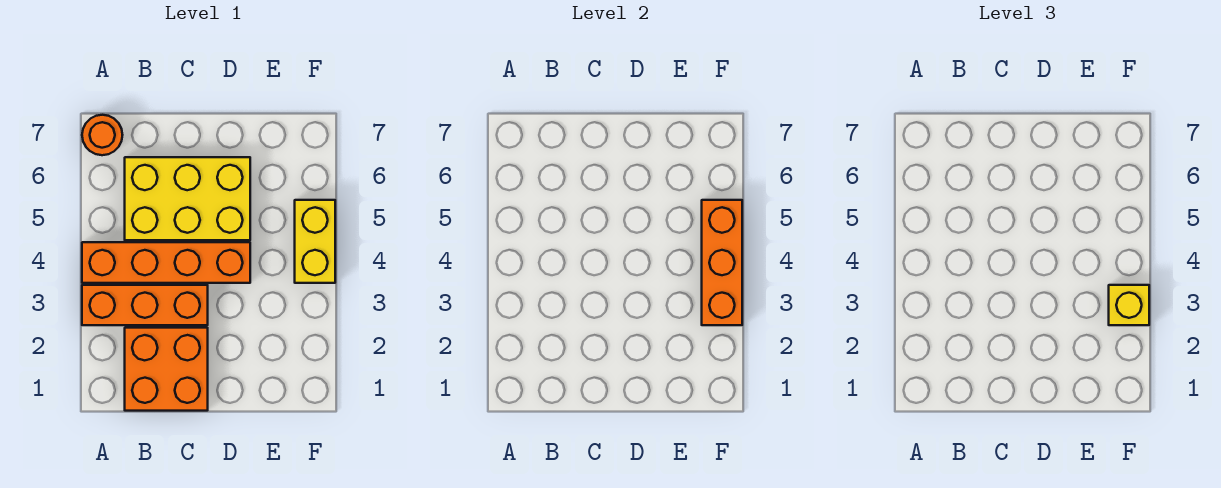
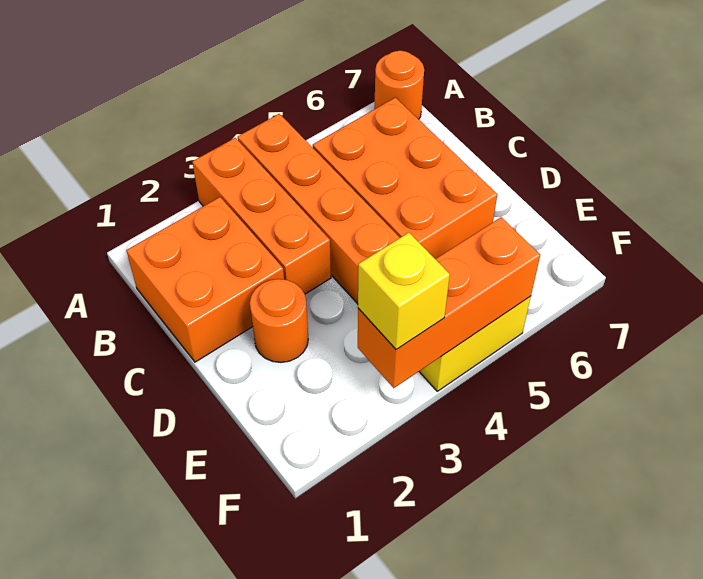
yellow 2x3 brick [125,157,250,240] -> orange 2x3 brick [313,98,497,259]
none -> orange 1x1 round brick [250,279,308,362]

